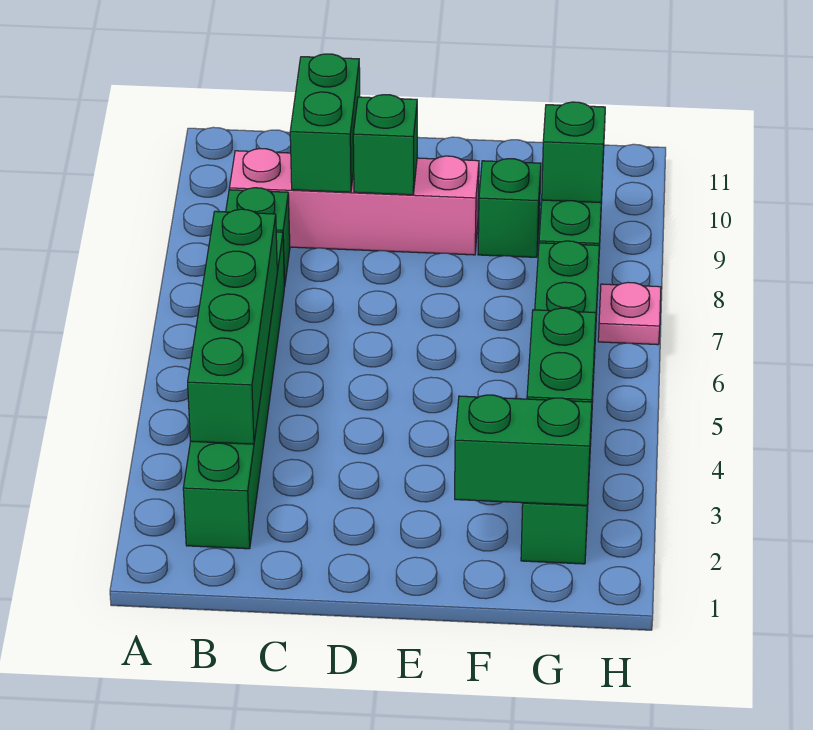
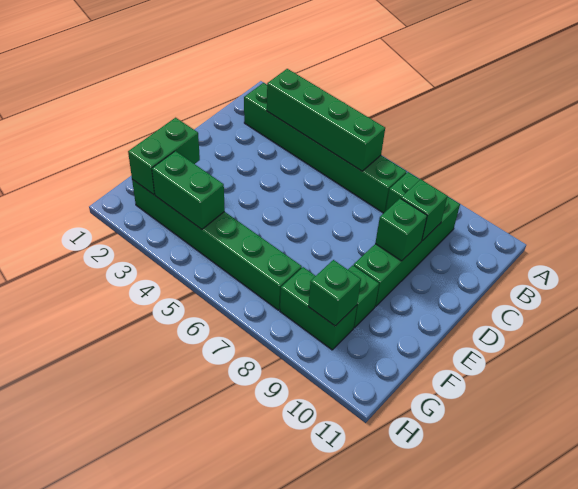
pink 1x4 brick [229,149,479,255] -> green 1x4 brick [354,197,460,306]
green 1x2 brick [290,54,360,192] -> green 1x1 brick [401,179,448,241]
pink 1x1 plate [598,282,661,345] -> none

